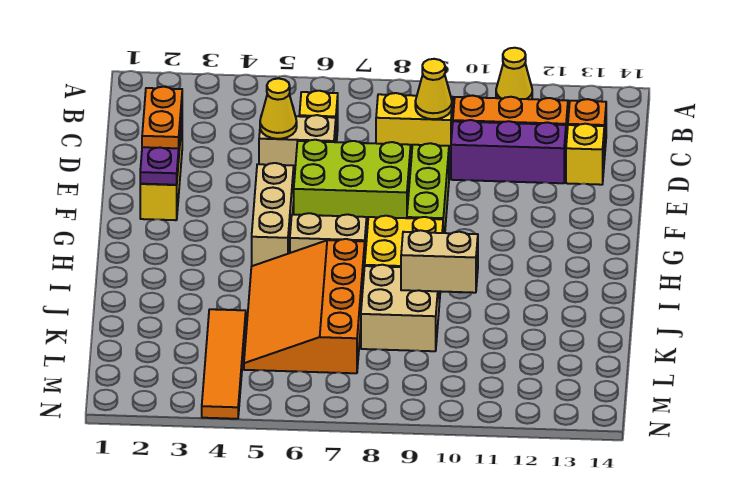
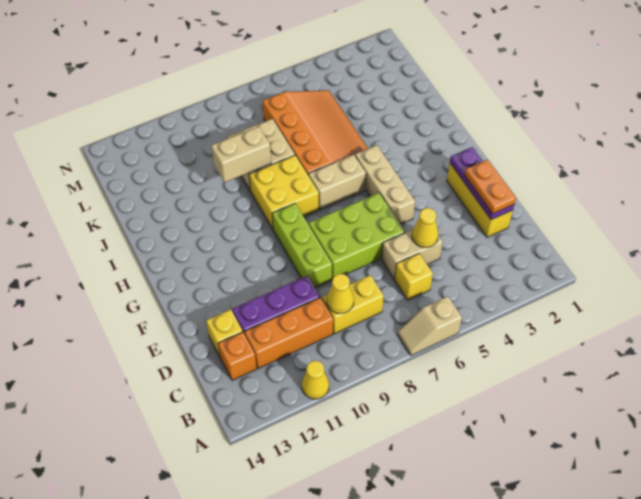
none -> tan 1x2 slope [398,296,462,355]
orange 1x4 tile [202,309,246,419] -> none

